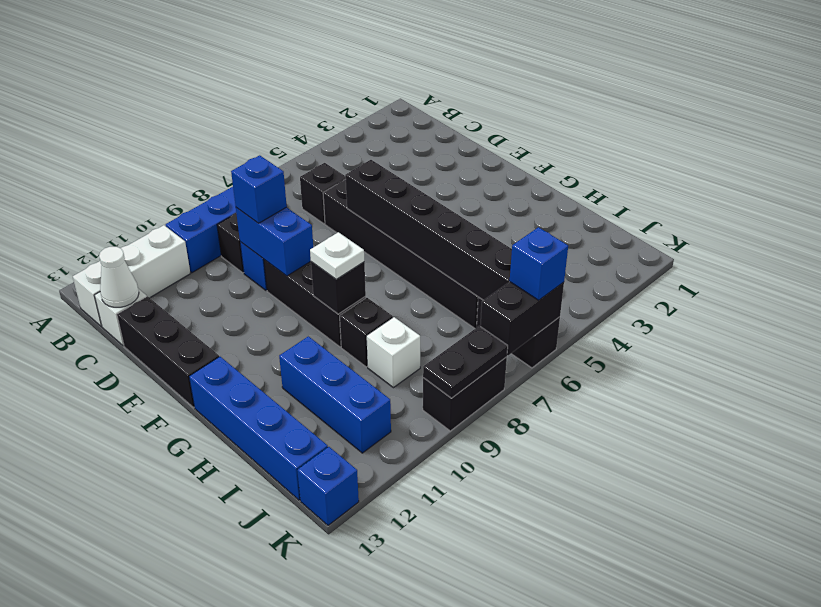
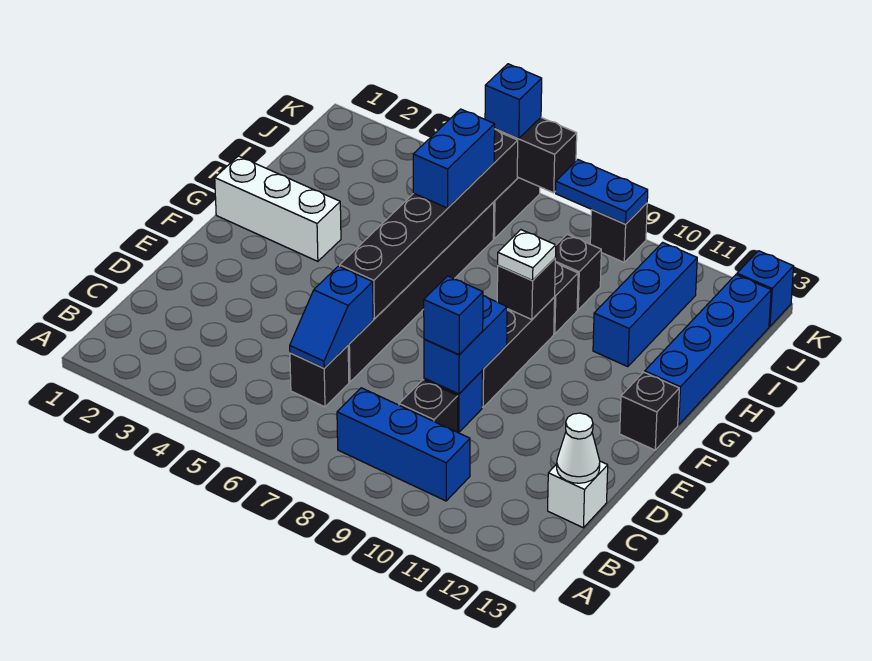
white 1x3 brick [73,225,190,326] -> white 1x3 brick moved to [215,156,341,261]
none -> blue 1x2 slope [290,266,373,368]
black 1x3 brick [117,296,219,407] -> black 1x1 brick [620,372,679,450]
none -> blue 1x2 brick [413,109,495,208]
white 1x1 brick [367,317,420,388] -> black 1x1 brick [555,234,601,310]
black 1x2 brick [423,357,507,431] -> black 1x1 brick [590,203,647,262]
black 1x2 plate [423,326,508,398] -> blue 1x2 plate [556,160,648,224]

